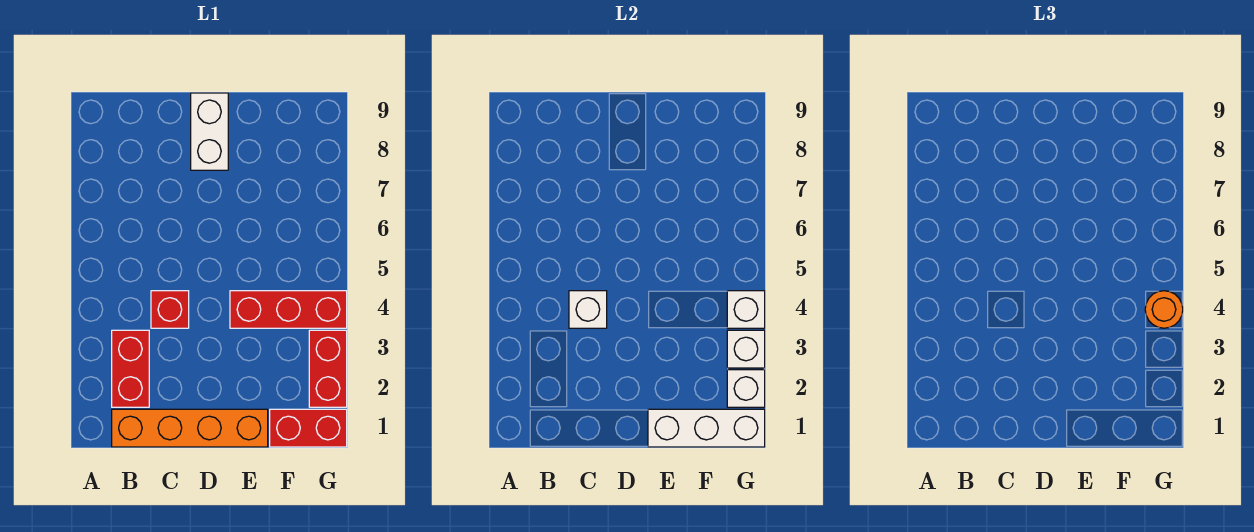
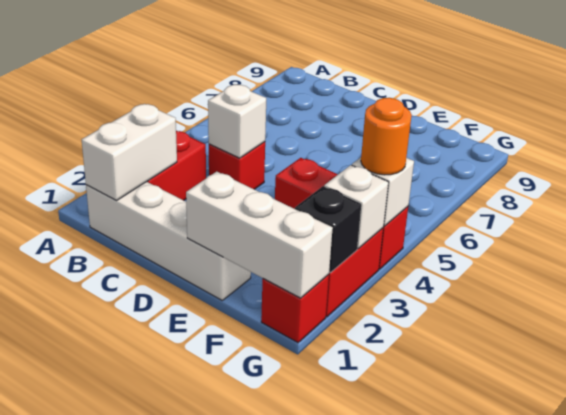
orange 1x4 brick [112,409,268,447] -> white 1x4 brick [86,182,251,300]
white 1x2 brick [191,93,228,170] -> white 1x2 brick moved to [82,104,177,200]
red 1x2 brick [270,409,347,447] -> red 1x1 brick [261,275,329,343]
white 1x1 brick [727,370,765,407] -> black 1x1 brick [295,186,361,273]

